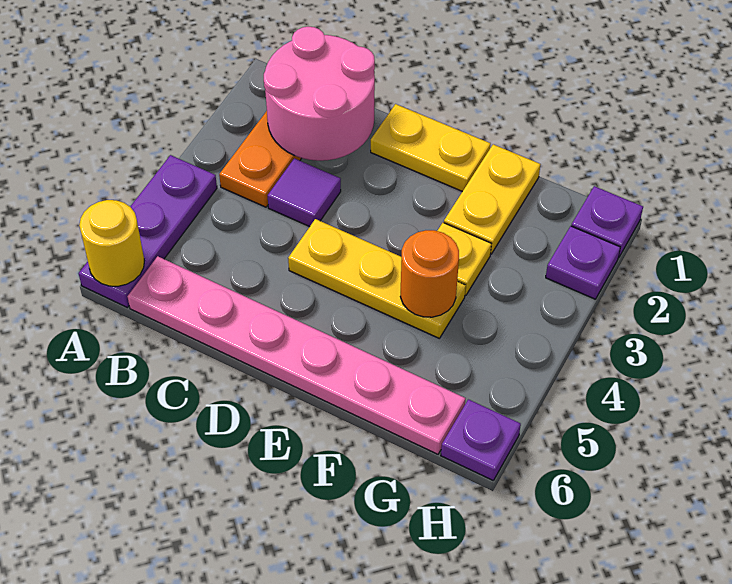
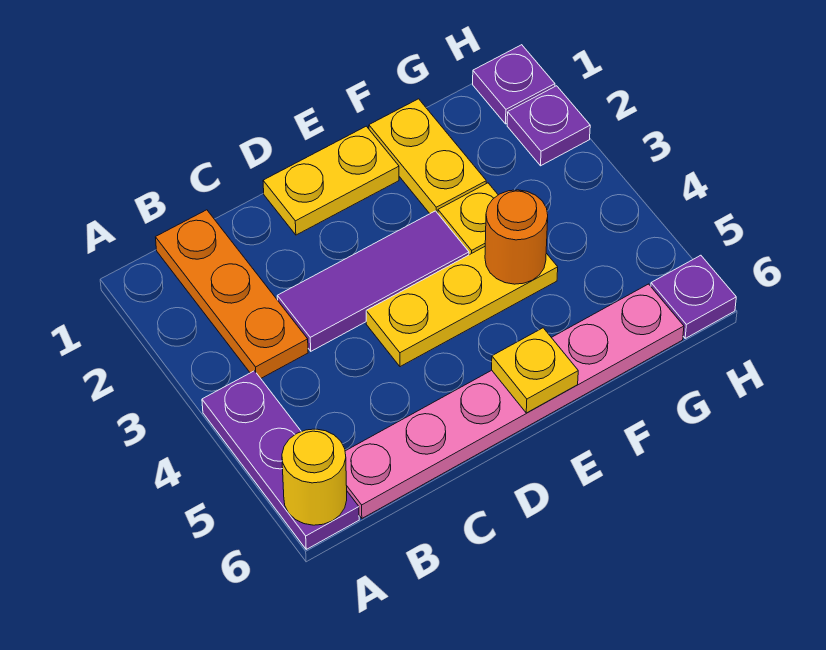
pink 2x2 round brick [264,27,375,161] -> none
purple 1x1 tile [268,158,341,227] -> purple 1x3 tile [277,211,469,351]
none -> yellow 1x1 plate [492,328,578,413]

